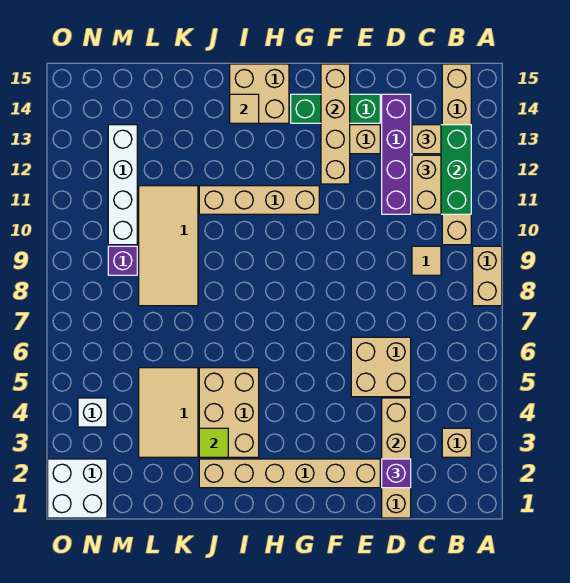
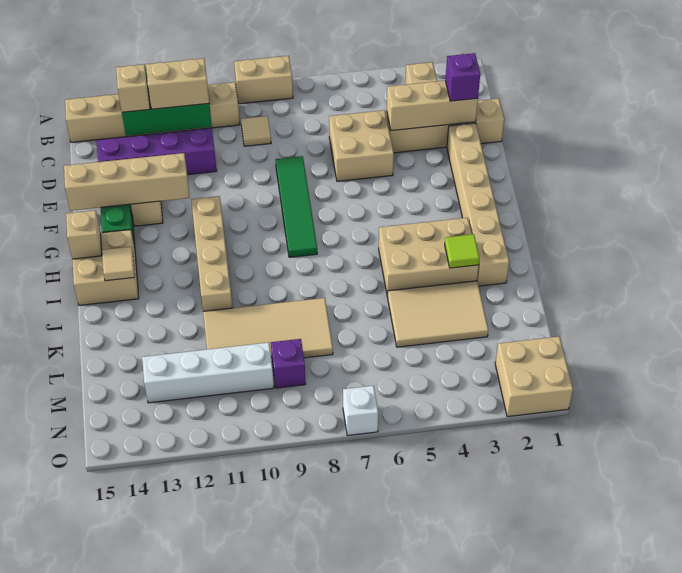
none -> green 1x4 tile [276,156,317,257]
none -> tan 1x1 brick [66,210,102,259]
white 2x2 brick [48,459,107,518] -> tan 2x2 brick [495,337,573,417]
white 1x1 brick [78,398,107,427] -> white 1x1 brick moved to [343,386,378,436]

